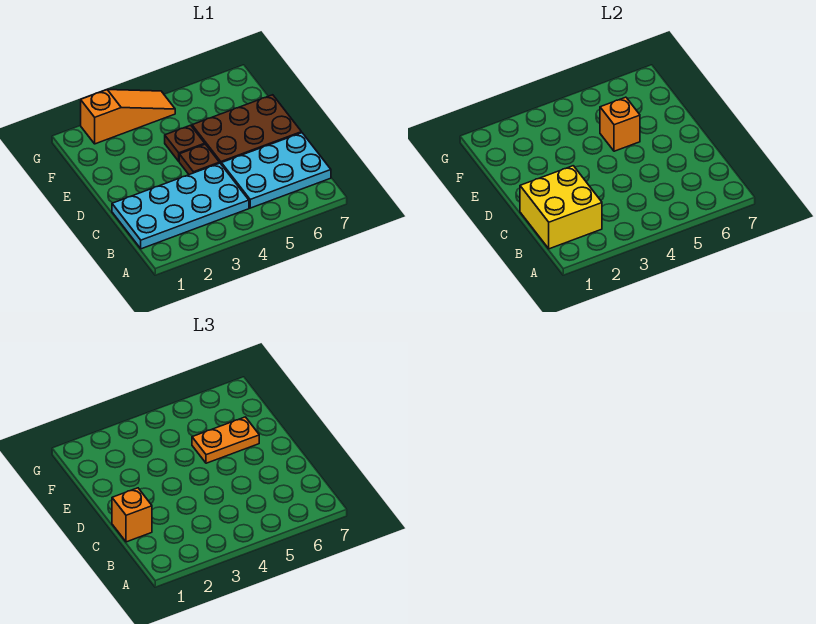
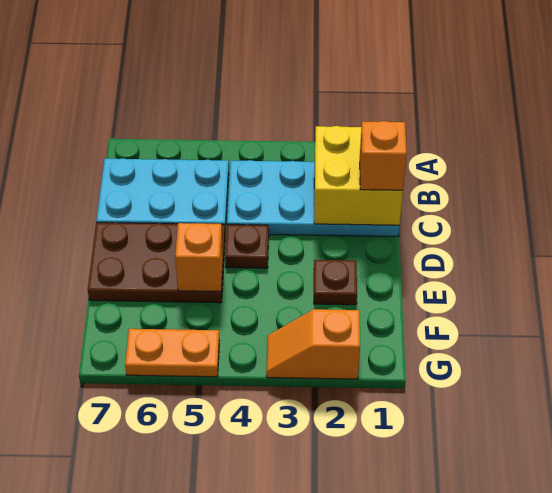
brown 1x1 plate [165,125,205,161] -> brown 1x1 plate moved to [314,260,357,305]
orange 1x2 plate [192,417,259,463] -> orange 1x2 plate moved to [125,329,220,377]
orange 1x3 slope [81,90,175,144] -> orange 1x2 slope [266,309,360,379]

